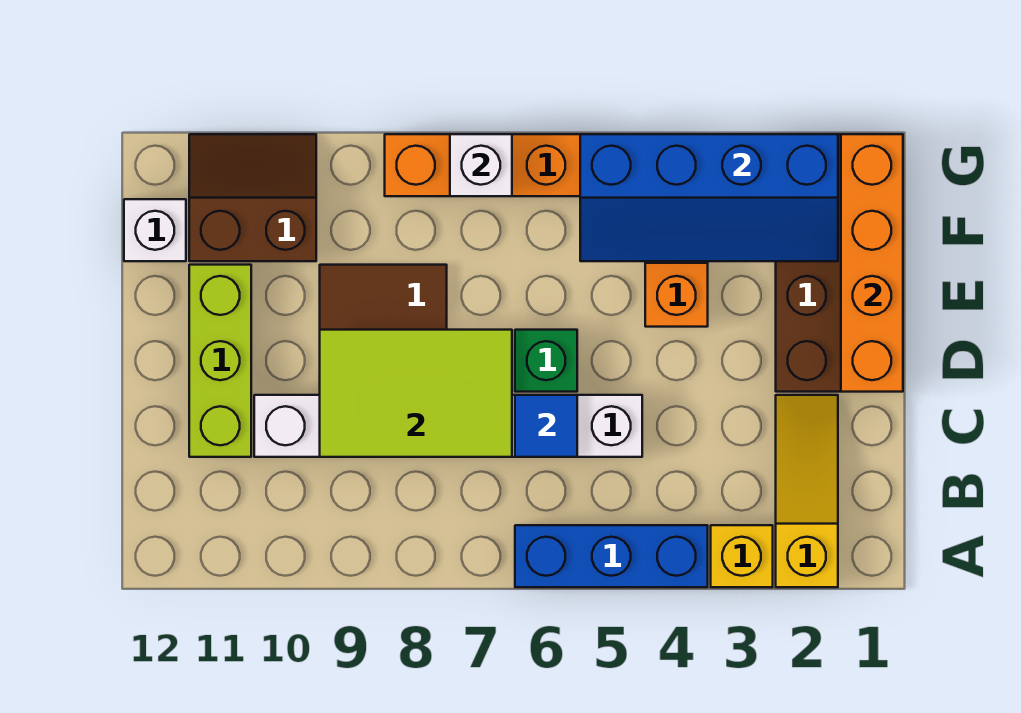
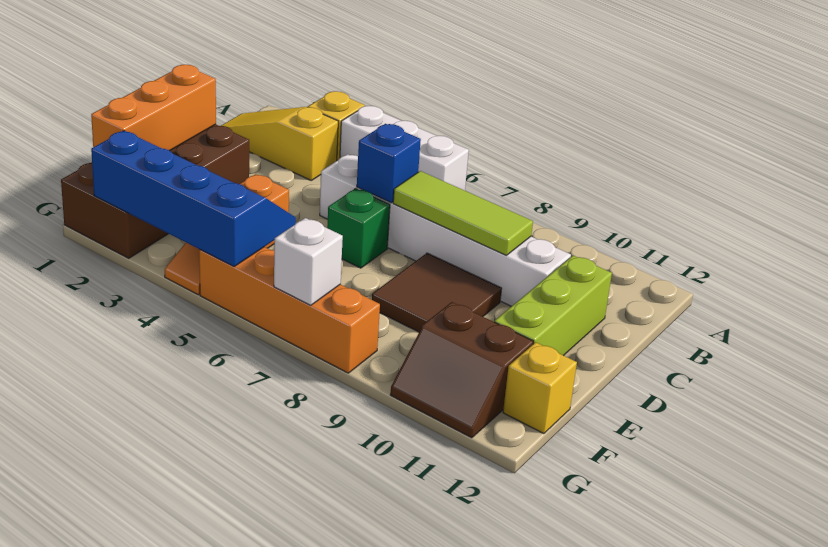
yellow 1x3 slope [776,395,838,587] -> yellow 1x3 slope turned to [221,107,338,180]
blue 1x3 brick [515,525,708,587] -> white 1x3 brick [340,106,469,191]
blue 1x1 tile [515,395,577,457] -> blue 1x1 brick [357,124,421,203]
lime 2x3 tile [320,330,512,457] -> lime 1x3 tile [393,171,533,255]
orange 1x4 brick [841,134,903,392] -> orange 1x3 brick [91,65,216,151]
white 1x1 brick [124,199,186,261] -> yellow 1x1 brick [503,342,577,434]

